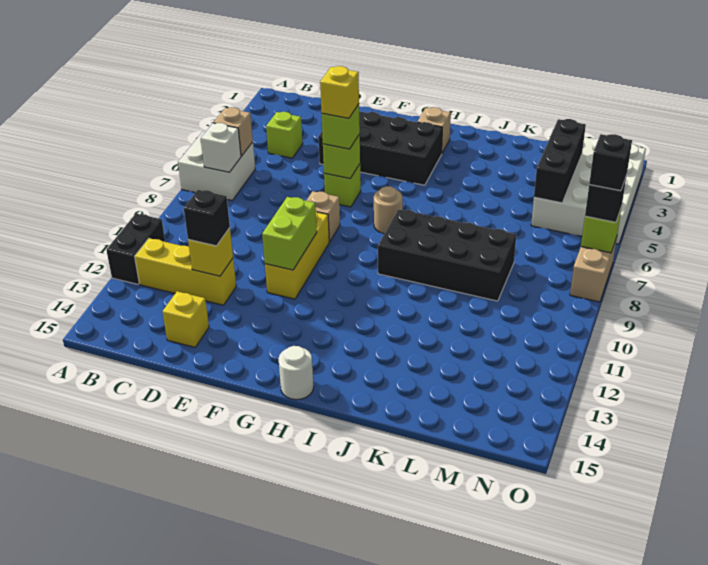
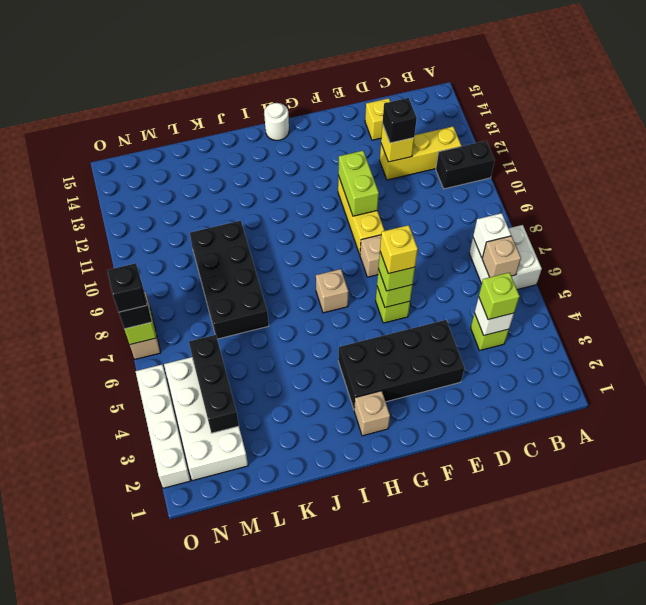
black 1x2 brick [106,214,165,284] -> black 1x2 brick turned to [436,141,495,189]
none -> white 1x1 brick [475,297,514,335]
none -> lime 1x1 brick [479,272,519,320]
tan 1x1 round brick [374,186,403,234] -> tan 1x1 brick [316,269,349,313]
black 2x4 brick [378,209,516,301] -> black 2x4 brick turned to [190,221,269,339]

